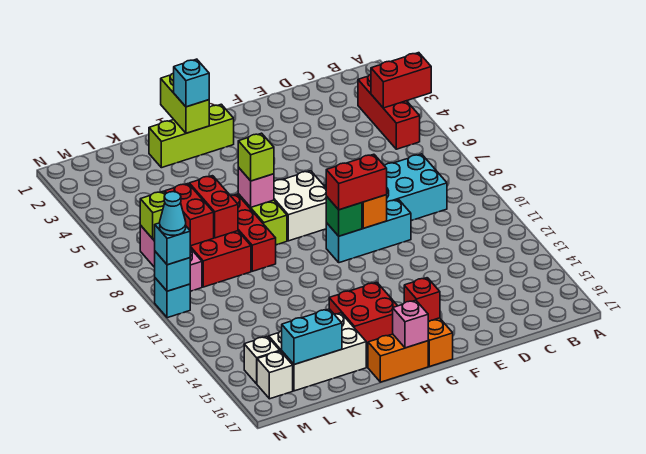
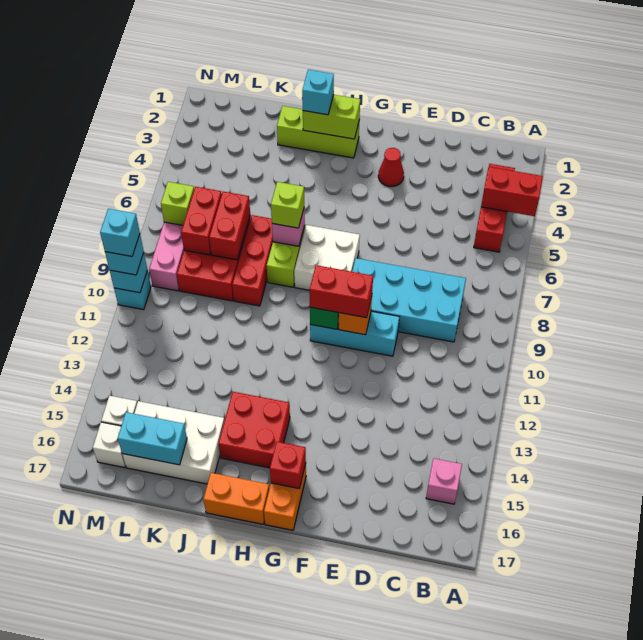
none -> red 1x1 cone [378,148,404,187]
pink 1x1 brick [393,300,428,348] -> pink 1x1 brick moved to [426,459,462,504]
lime 1x2 brick [161,73,209,133] -> lime 1x2 brick turned to [303,95,360,139]
cyan 1x1 cone [160,192,186,235] -> cyan 1x1 brick [100,209,140,256]

